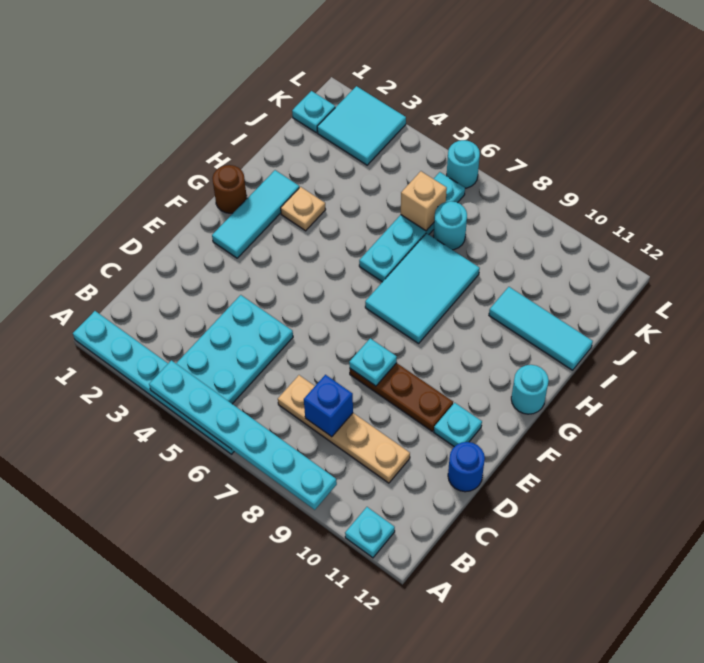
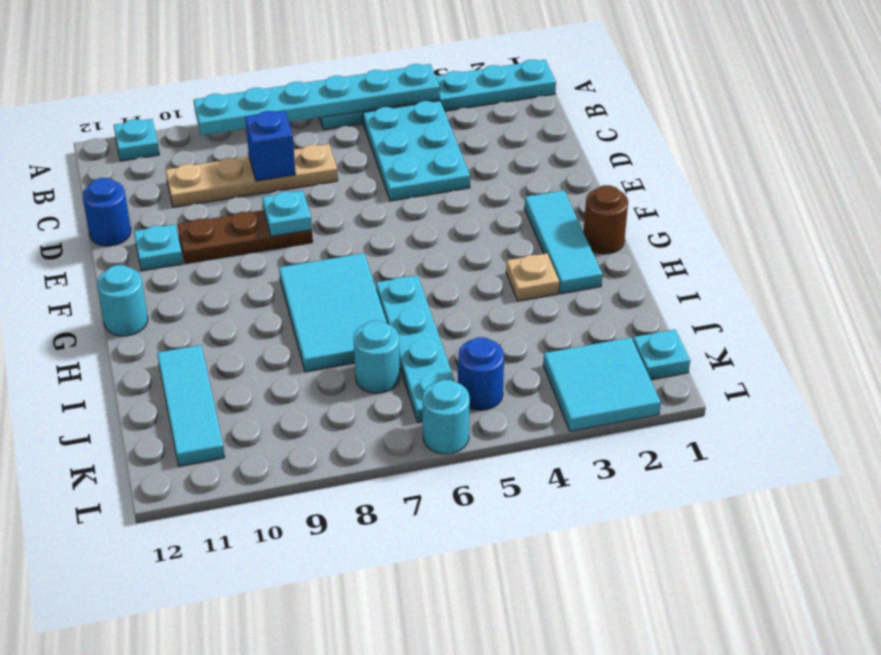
cyan 1x3 tile [489,287,593,370] -> cyan 1x3 tile turned to [157,345,225,466]
tan 1x1 brick [401,171,447,231] -> none
none -> blue 1x1 round brick [458,337,504,410]

